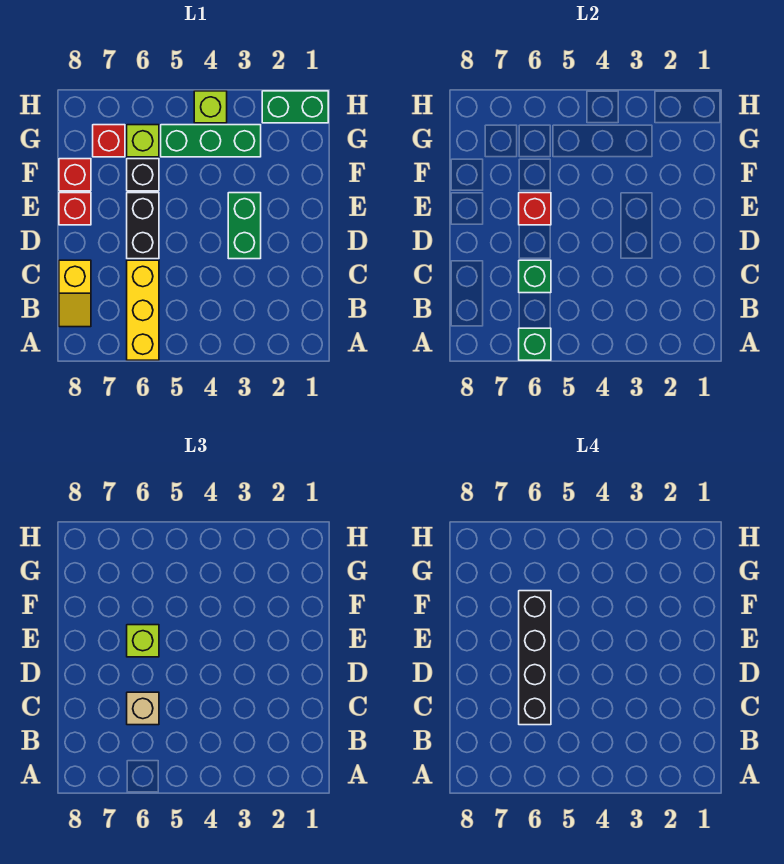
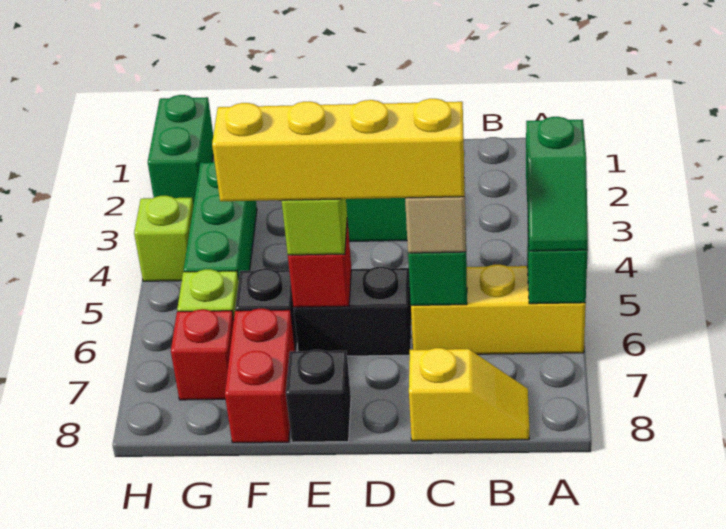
none -> green 1x2 slope [526,117,588,251]
black 1x4 brick [519,591,551,725] -> yellow 1x4 brick [212,99,464,201]
red 1x1 brick [59,193,91,225] -> black 1x1 brick [286,350,351,442]
red 1x1 brick [59,159,91,191] -> red 1x2 brick [225,309,295,443]

